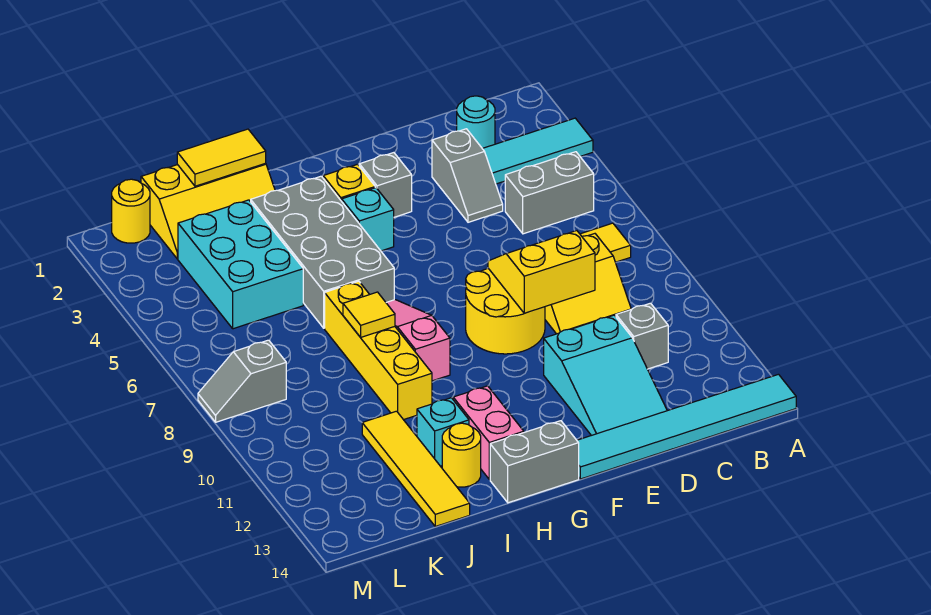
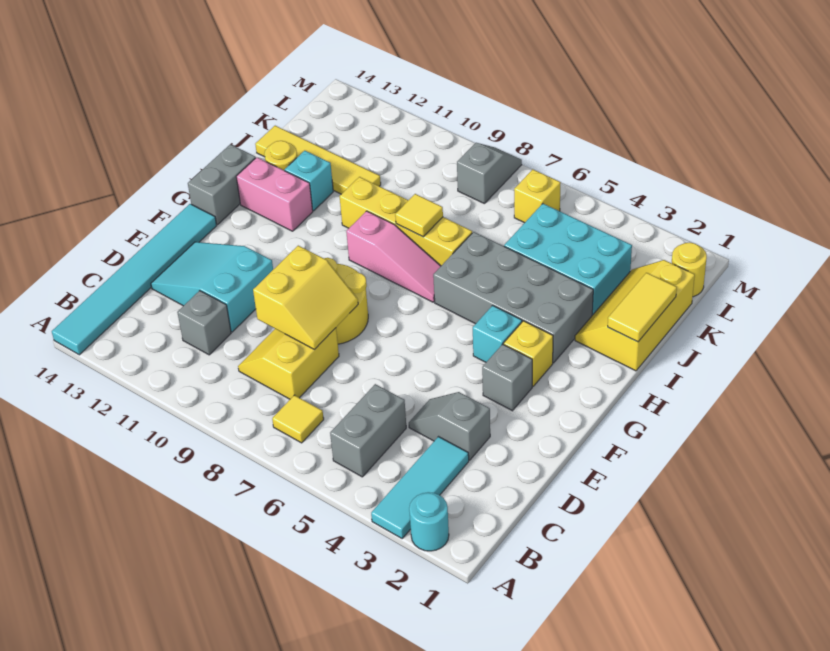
cyan 1x1 round brick [457,96,495,148] -> cyan 1x1 round brick moved to [409,492,449,551]
none -> yellow 1x1 brick [514,169,561,223]

